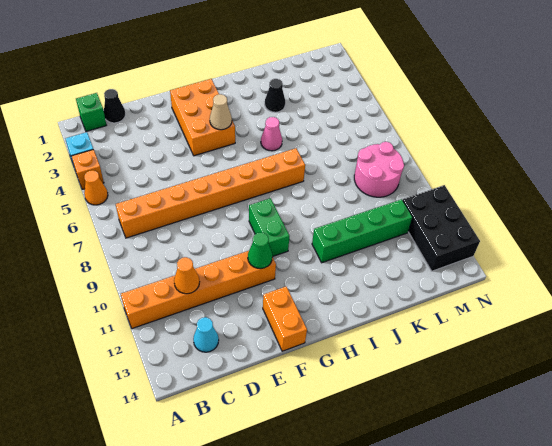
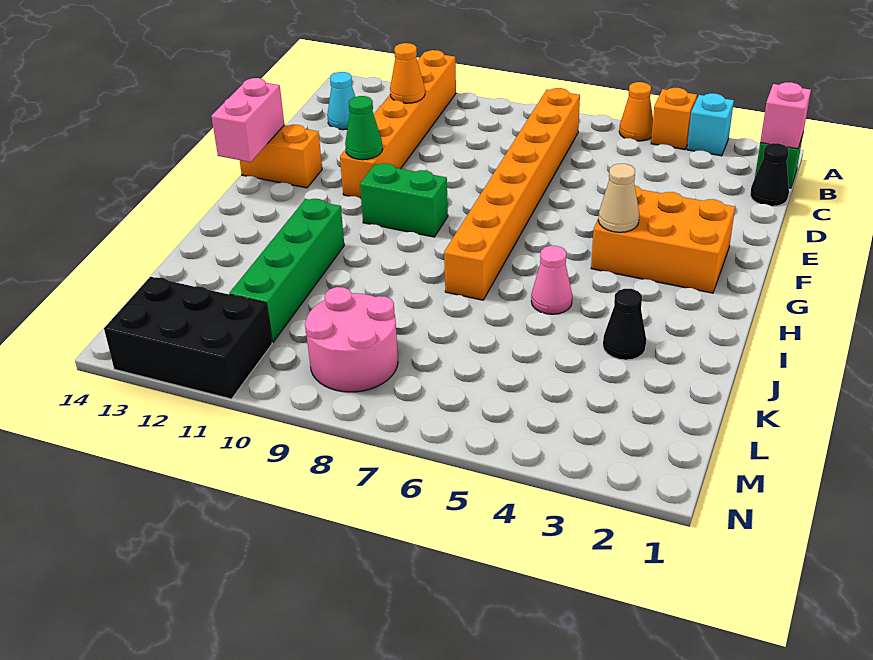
none -> pink 1x1 brick [760,82,811,149]
none -> pink 1x2 brick [211,78,284,162]

